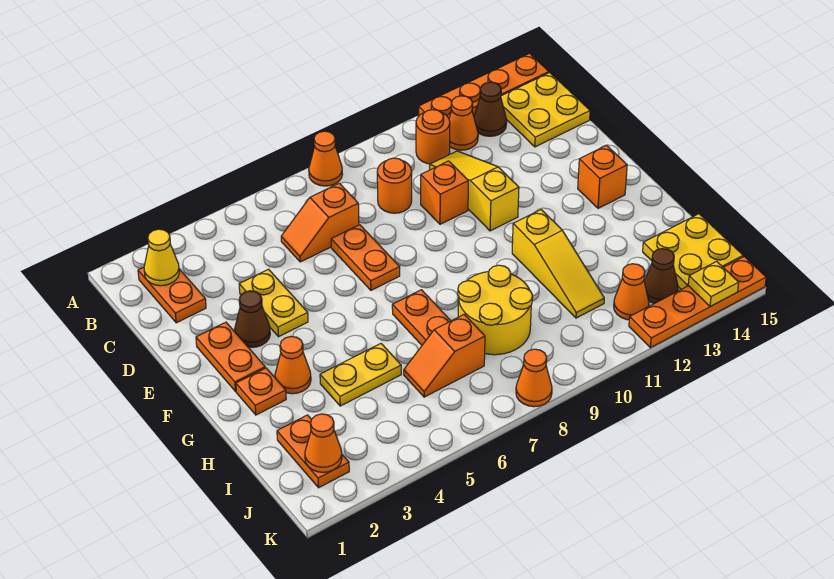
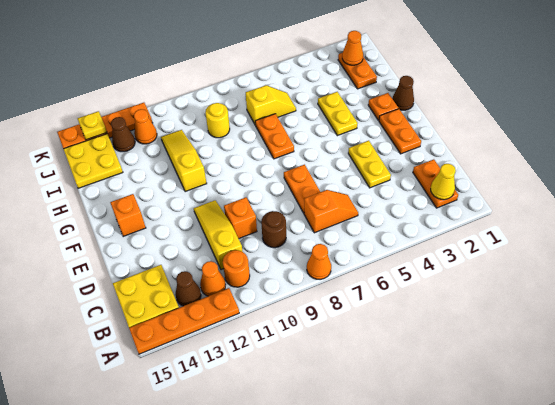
orange 1x1 round brick [377,158,412,213] -> brown 1x1 round brick [261,211,286,248]
yellow 1x3 slope [430,151,519,231] -> yellow 1x3 slope turned to [194,200,243,270]
brown 1x1 cone [235,291,270,347] -> brown 1x1 cone moved to [392,76,414,110]
orange 1x1 cone [275,337,311,394] -> none
yellow 1x2 plate [320,344,401,406] -> yellow 1x2 plate turned to [318,92,358,136]
yellow 2x2 round brick [458,265,533,355] -> yellow 1x1 round brick [205,103,230,138]
orange 1x2 slope [404,315,485,397] -> yellow 1x2 slope [246,85,296,125]
orange 1x1 cone [516,349,552,407] -> none

